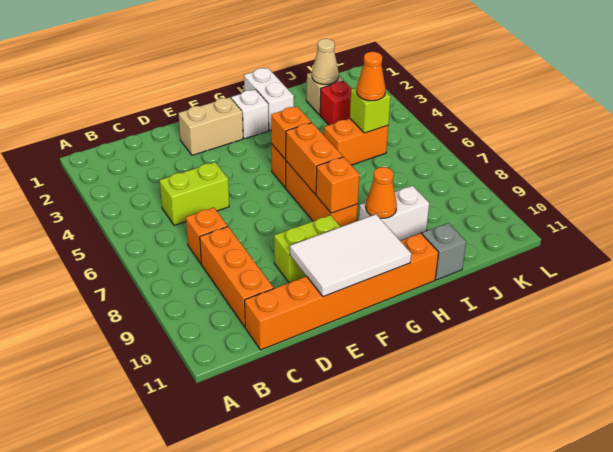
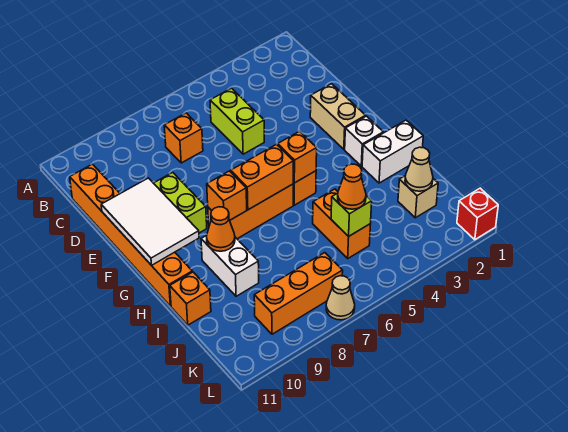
orange 1x3 brick [200,227,274,327] -> orange 1x3 brick moved to [254,253,343,334]
grey 1x1 brick [422,223,466,280] -> orange 1x1 brick [170,272,211,325]
red 1x1 brick [320,81,352,125] -> red 1x1 brick moved to [457,188,498,240]
none -> tan 1x1 cone [326,276,355,320]

